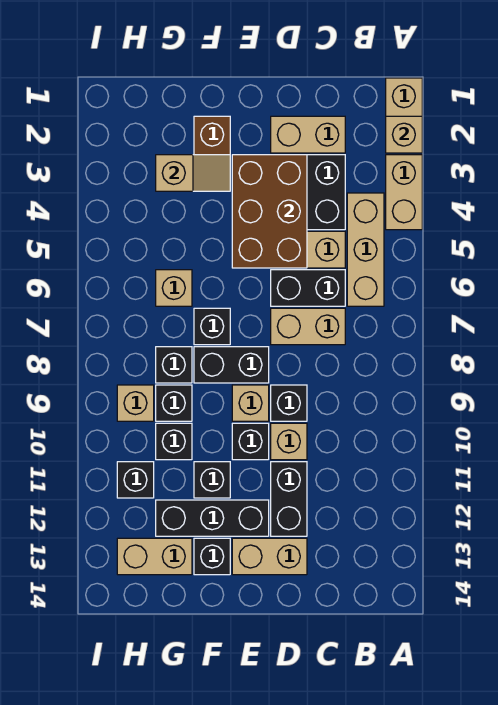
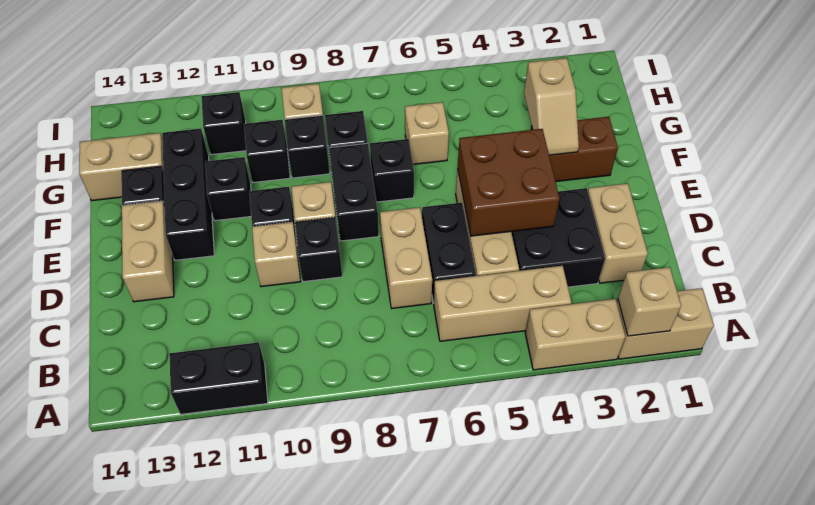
brown 2x3 brick [232,155,307,268] -> brown 2x2 brick [458,129,560,236]
black 1x2 brick [271,462,307,536] -> black 1x2 brick moved to [169,342,268,414]
tan 1x2 brick [117,538,192,575] -> tan 1x2 brick turned to [79,133,164,201]

